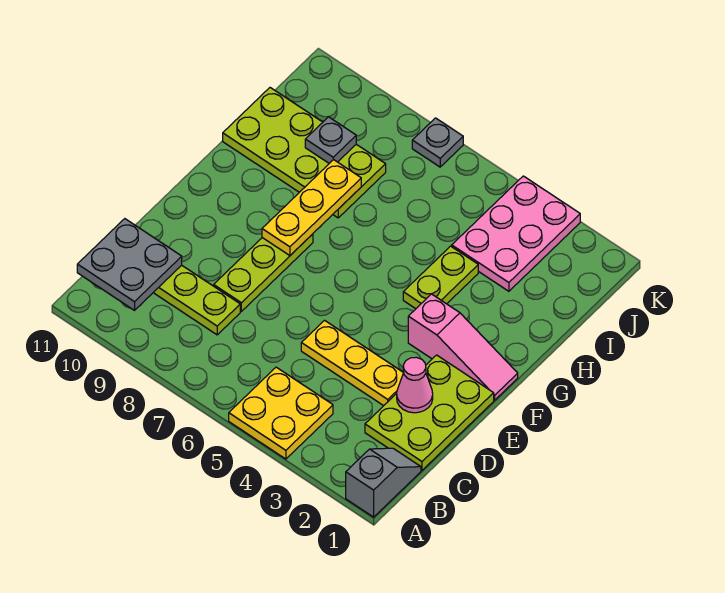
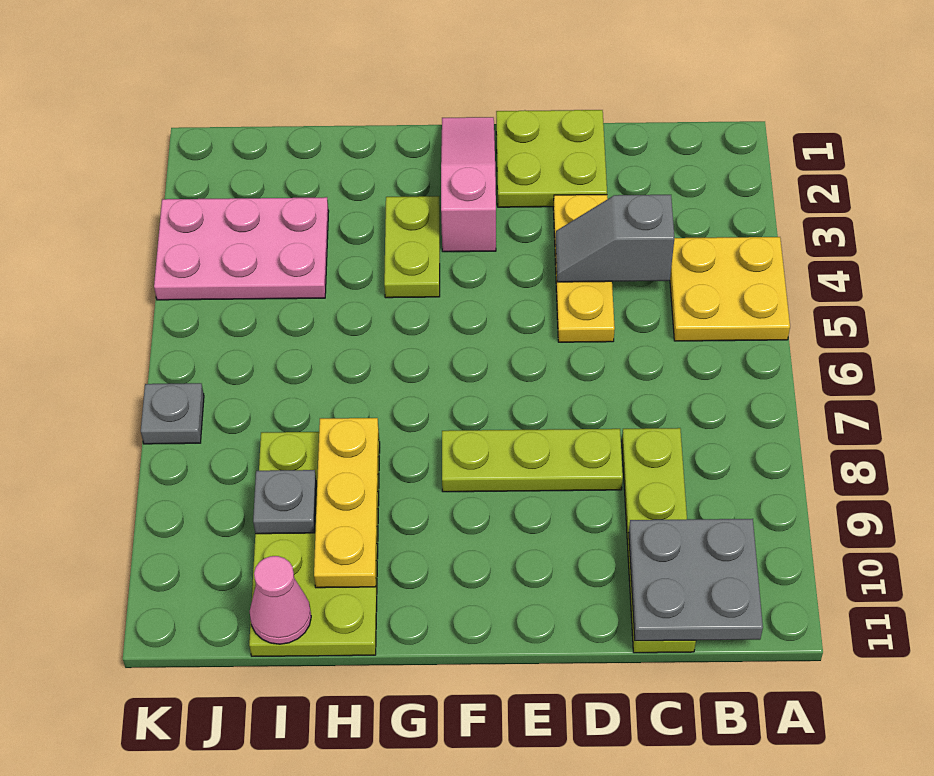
grey 1x2 slope [346,448,421,517] -> grey 1x2 slope moved to [556,195,674,282]
lime 2x3 plate [365,355,494,470] -> lime 2x2 plate [496,110,607,207]
pink 1x1 cone [397,357,433,413] -> pink 1x1 cone moved to [250,556,311,644]
yellow 1x3 plate [262,160,361,256] -> yellow 1x3 plate turned to [314,418,379,588]
lime 1x2 plate [403,246,478,309] -> lime 1x2 plate turned to [384,196,440,298]

